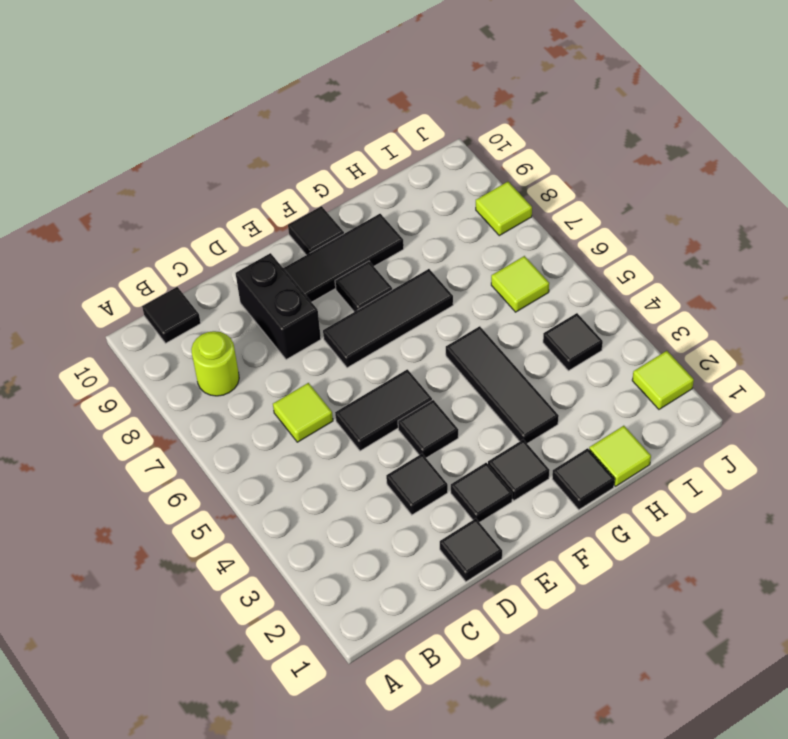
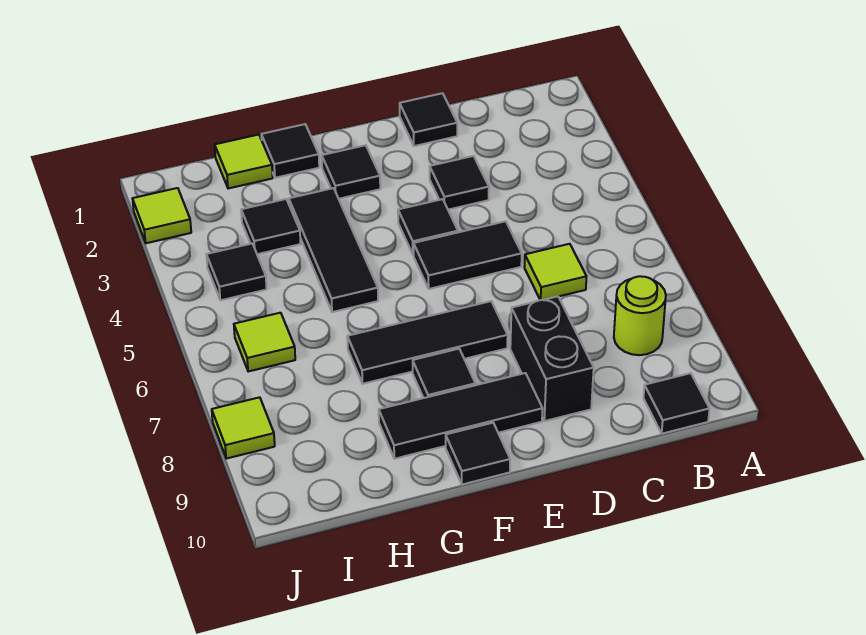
black 1x1 tile [451,463,512,523] -> black 1x1 tile moved to [241,199,301,254]

